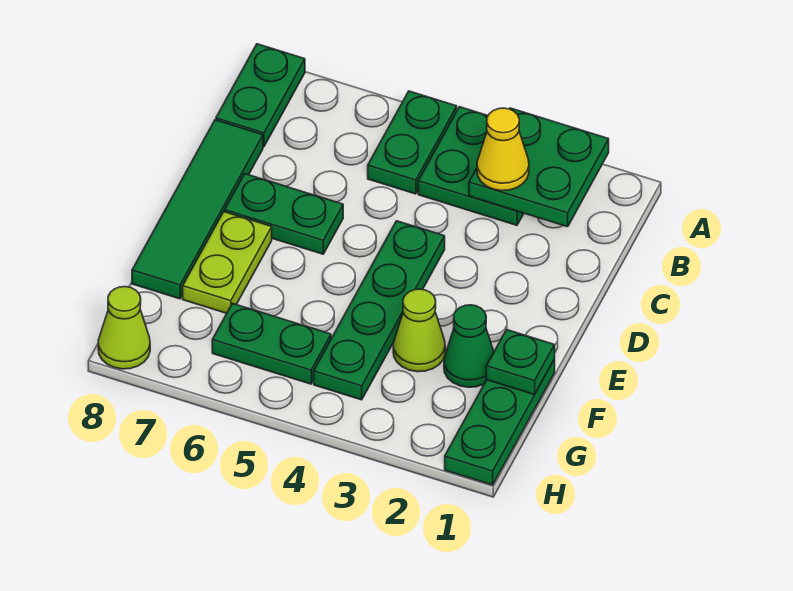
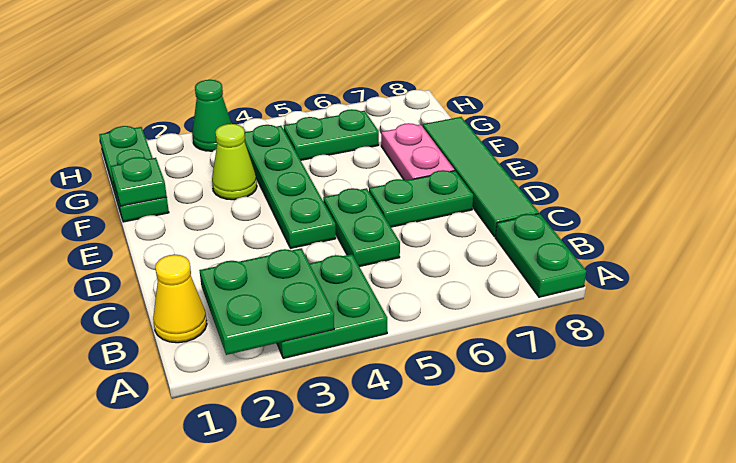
green 1x2 plate [368,91,457,194] -> green 1x2 plate moved to [323,188,400,267]
yellow 1x1 cone [477,108,529,191] -> yellow 1x1 cone moved to [153,255,207,343]
lime 1x2 plate [183,212,272,313] -> pink 1x2 plate [381,123,454,180]
green 1x1 cone [444,305,494,387] -> green 1x1 cone moved to [192,80,232,151]
lime 1x1 cone [98,287,150,369] -> none

